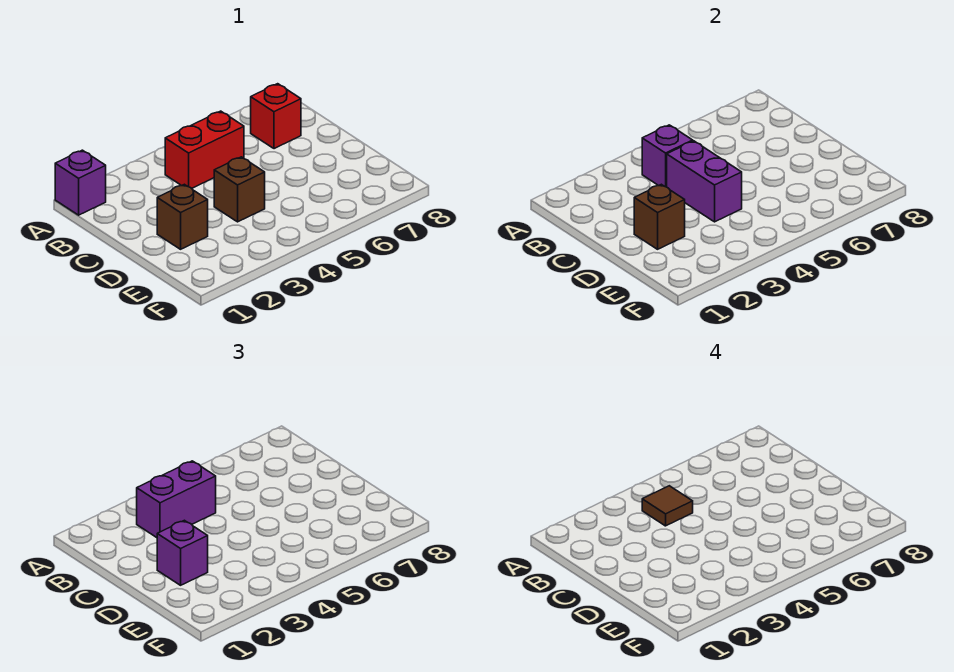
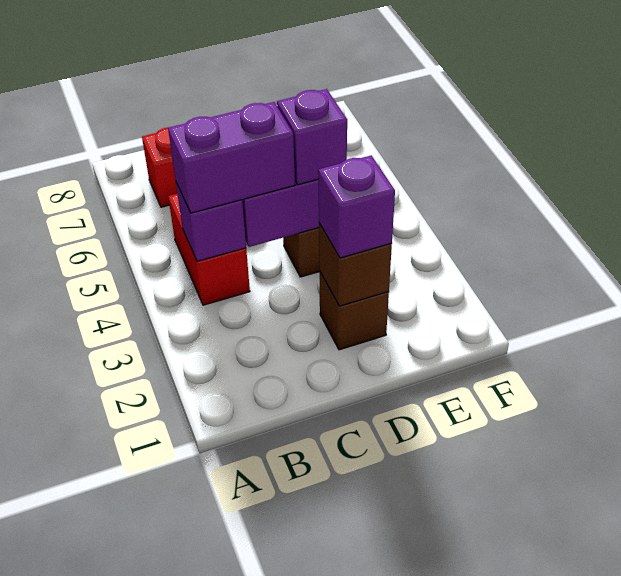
purple 1x1 brick [55,150,106,215] -> purple 1x1 brick moved to [277,89,347,185]
purple 1x2 brick [137,461,216,538] -> purple 1x2 brick turned to [168,102,295,213]
brown 1x1 tile [642,486,693,526] -> none

